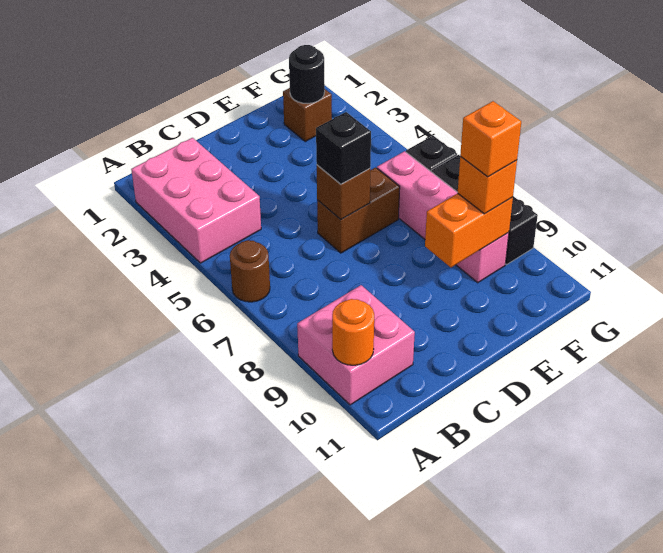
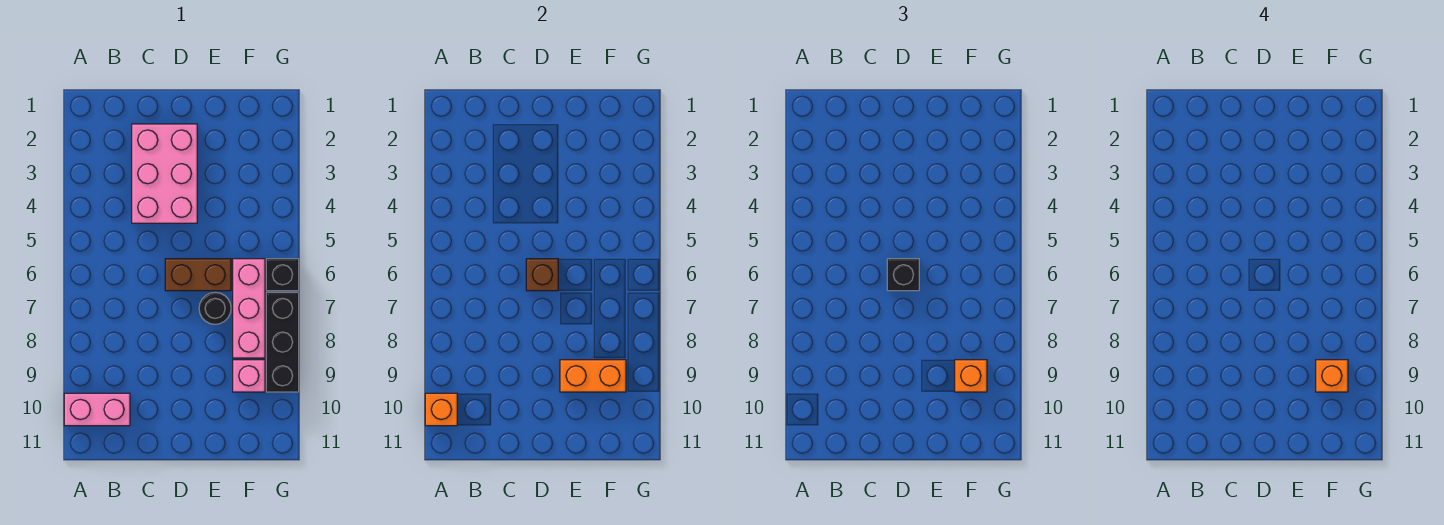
pink 2x3 brick [131,138,261,263] -> pink 2x3 brick moved to [132,124,197,223]
brown 1x1 round brick [230,240,270,302] -> none
pink 2x2 brick [297,285,415,405] -> pink 1x2 brick [64,393,130,426]
orange 1x1 round brick [332,299,374,365] -> orange 1x1 brick [425,393,457,426]
brown 1x1 brick [283,88,332,141] -> none
black 1x1 round brick [289,45,325,104] -> black 1x1 round brick moved to [199,292,231,324]

